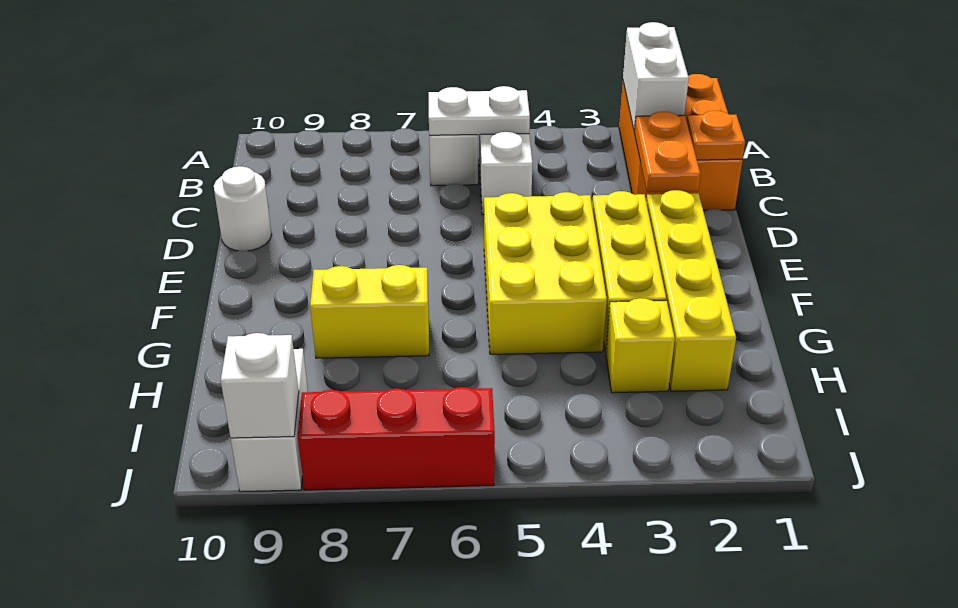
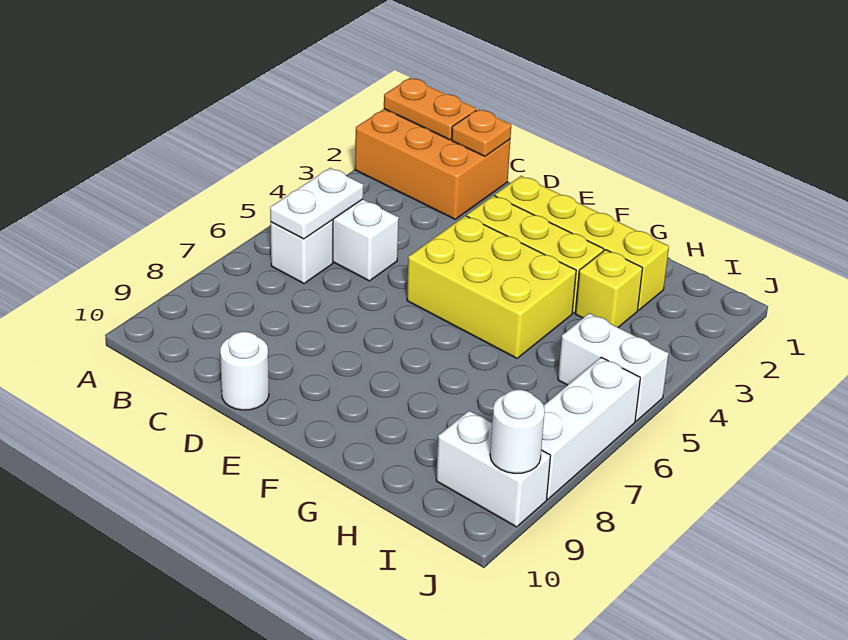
white 1x2 brick [623,22,689,132] -> white 1x2 brick moved to [558,313,669,421]
orange 1x2 plate [634,111,701,192] -> orange 1x2 plate moved to [384,78,476,140]
yellow 1x2 brick [310,265,429,358] -> none
red 1x3 brick [298,387,495,490] -> white 1x3 brick [541,357,640,499]
white 1x1 brick [221,333,299,438] -> white 1x1 round brick [490,390,545,474]

